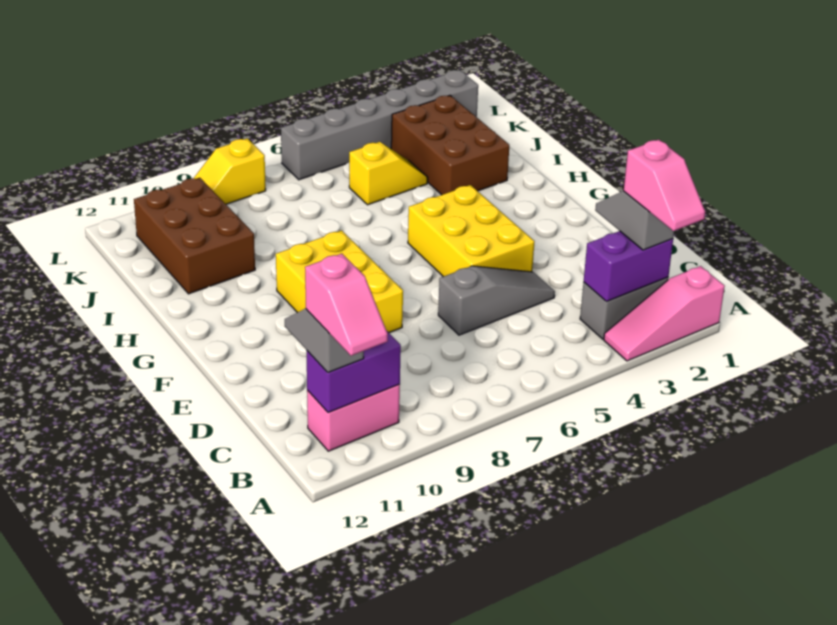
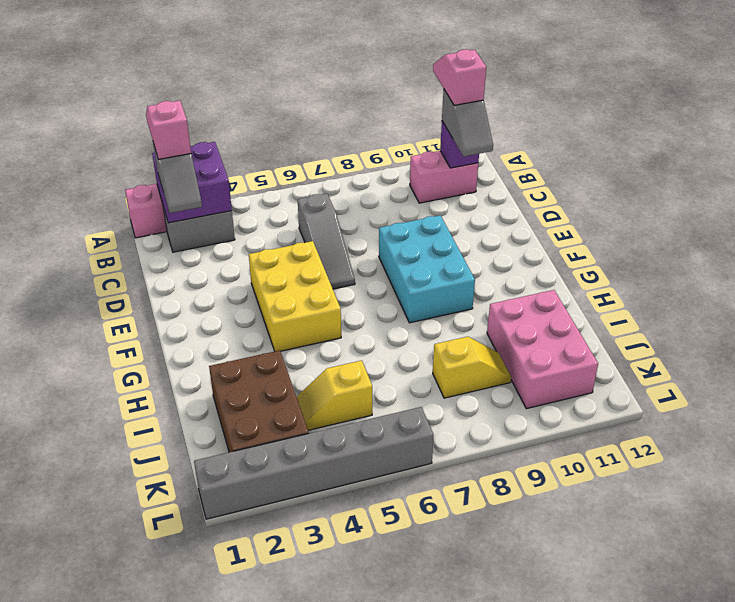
purple 1x2 brick [584,231,673,301] -> purple 2x2 brick [152,142,232,223]
purple 1x2 brick [307,331,401,413] -> purple 1x1 brick [440,121,479,168]
grey 1x3 slope [438,266,555,335] -> grey 1x3 slope turned to [298,194,355,289]
yellow 2x3 brick [276,230,403,333] -> cyan 2x3 brick [379,215,475,323]
brown 2x3 brick [134,178,255,294] -> pink 2x3 brick [487,290,598,409]
yellow 1x2 slope [194,138,266,204] -> yellow 1x2 slope moved to [433,337,511,398]

